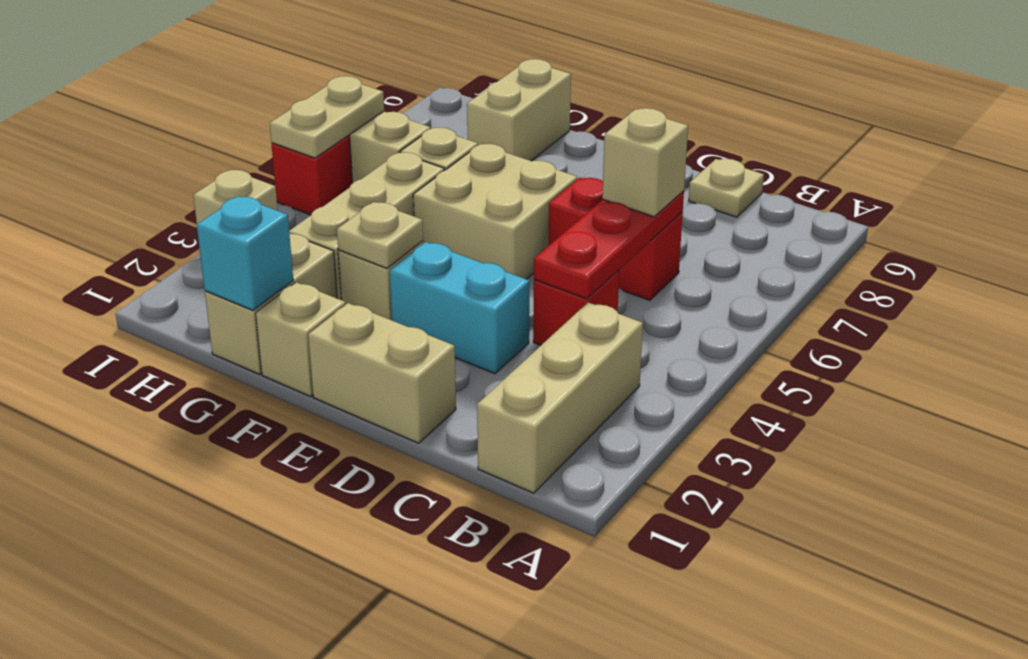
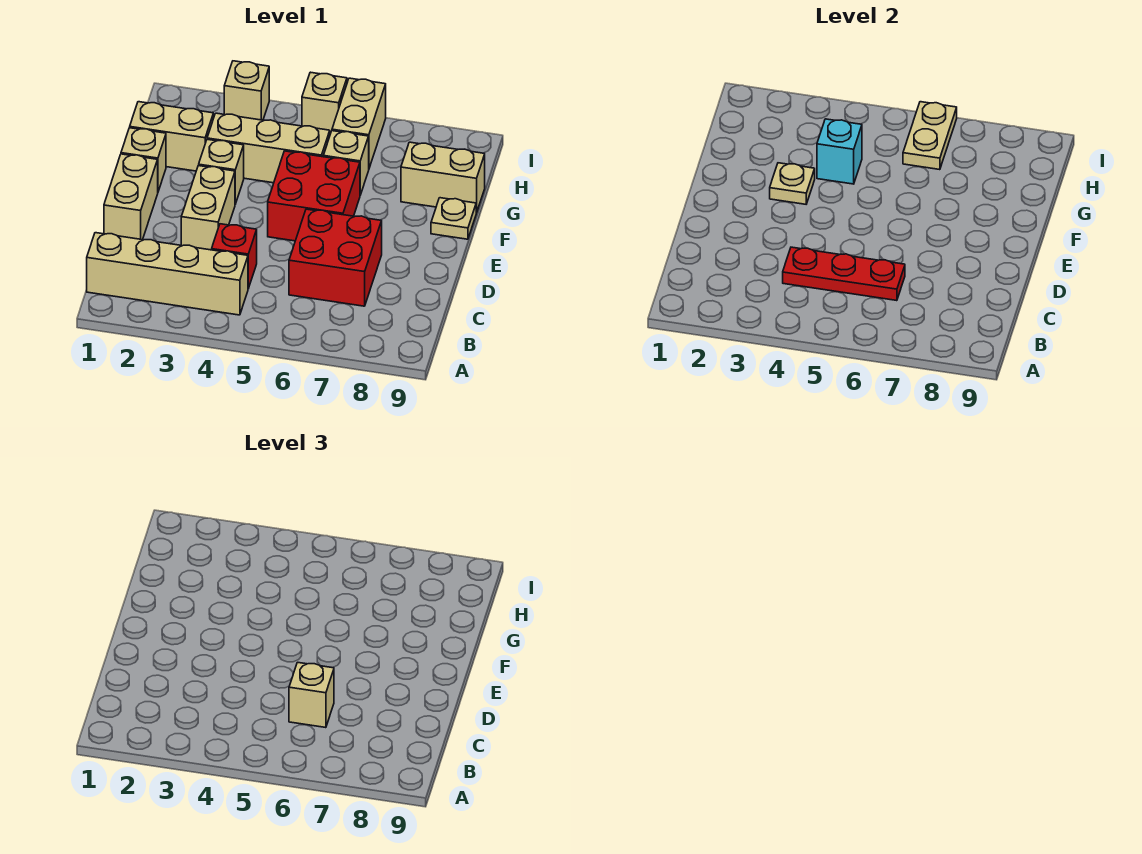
tan 1x3 brick [477,302,643,493] -> tan 1x4 brick [87,233,248,315]
red 1x2 brick [548,178,683,300] -> red 2x2 brick [289,209,382,306]
tan 1x1 plate [689,159,764,217] -> tan 1x1 plate moved to [431,198,476,239]
cyan 1x2 brick [390,242,529,374] -> tan 1x2 brick [181,166,235,250]
tan 2x2 brick [413,144,577,279] -> red 2x2 brick [268,151,360,241]
cyan 1x1 brick [197,196,293,310] -> cyan 1x1 brick moved to [817,119,862,184]
red 1x1 brick [271,135,352,215] -> tan 1x1 brick [302,72,347,134]
tan 1x2 plate [270,76,384,158] -> tan 1x2 plate turned to [903,102,957,170]

